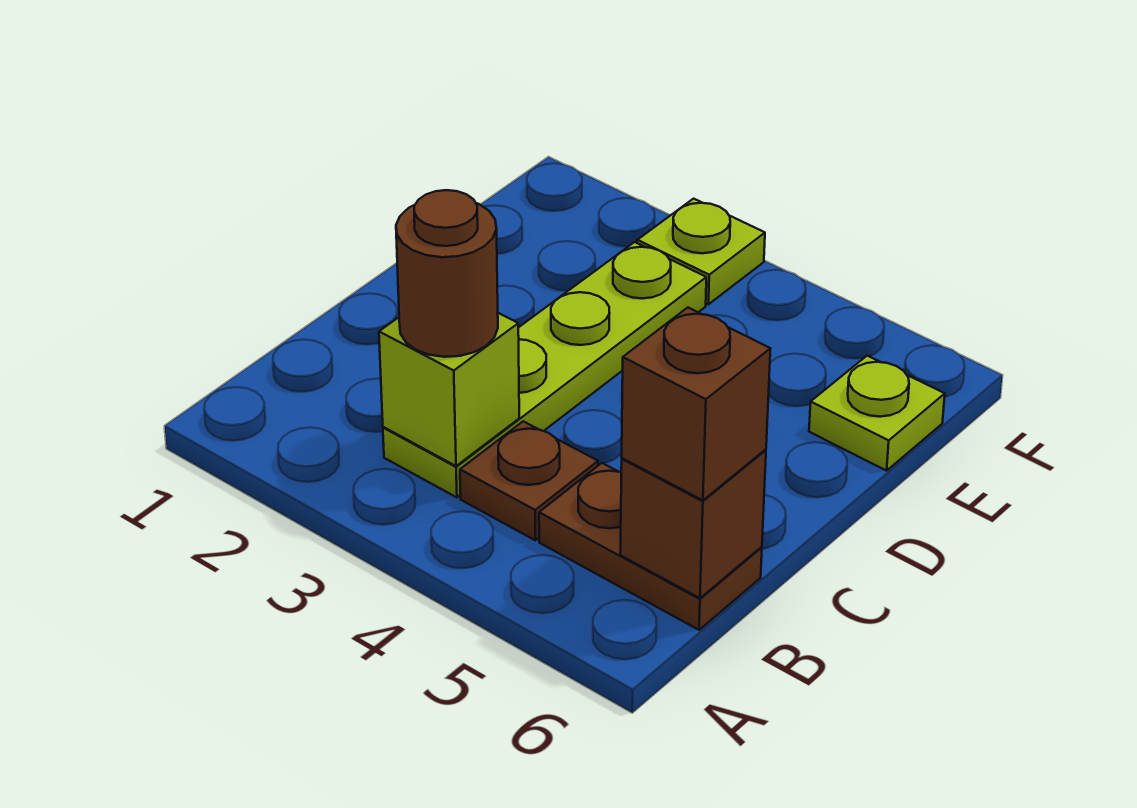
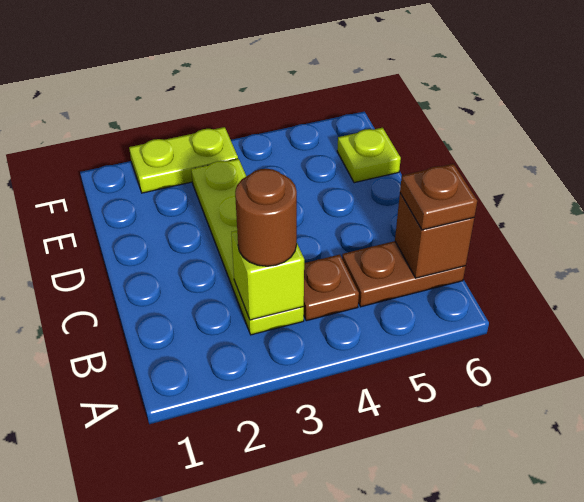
brown 1x1 brick [622,308,770,500] -> brown 1x1 plate [400,164,477,230]
lime 1x1 plate [637,199,765,304] -> lime 1x2 plate [129,127,238,193]

